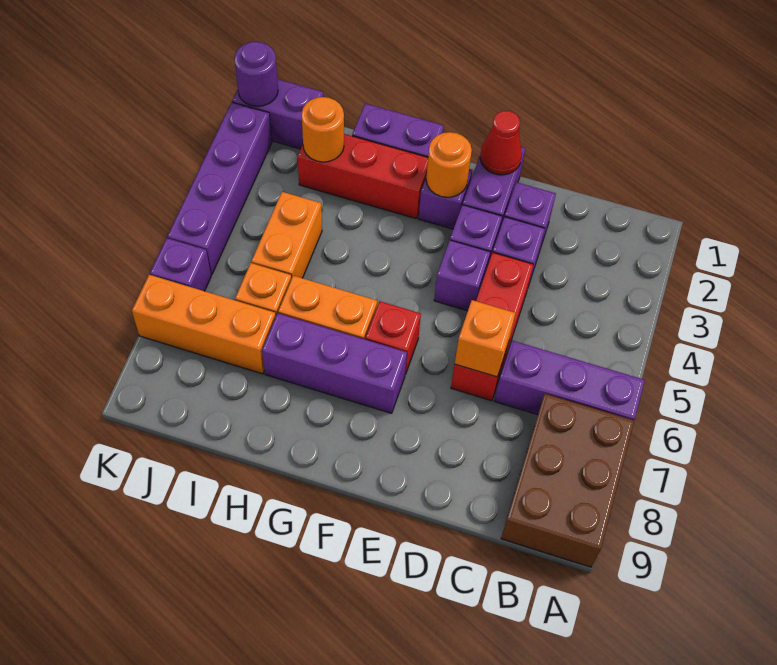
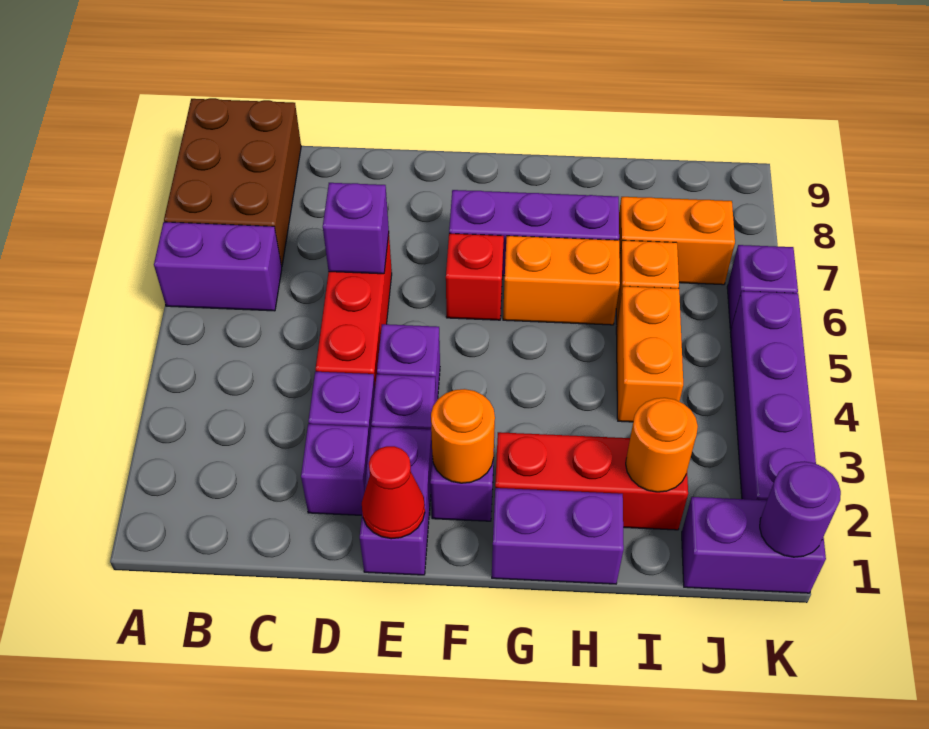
purple 1x3 brick [494,340,645,420] -> purple 1x2 brick [154,222,282,311]
orange 1x1 brick [455,300,515,377] -> purple 1x1 brick [323,183,389,274]
orange 1x3 brick [132,275,276,374] -> orange 1x2 brick [619,197,735,285]

